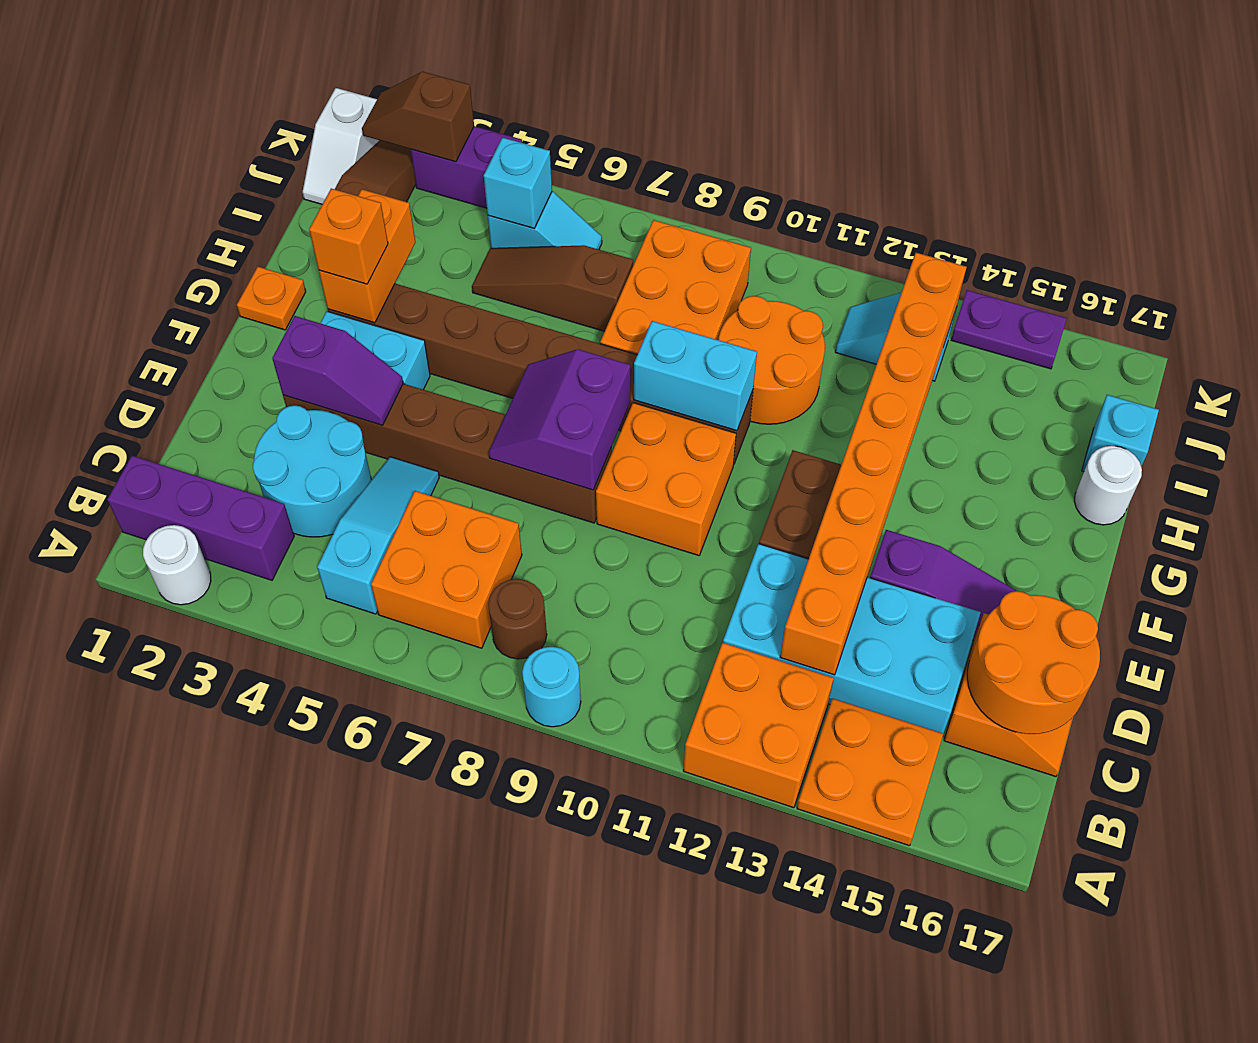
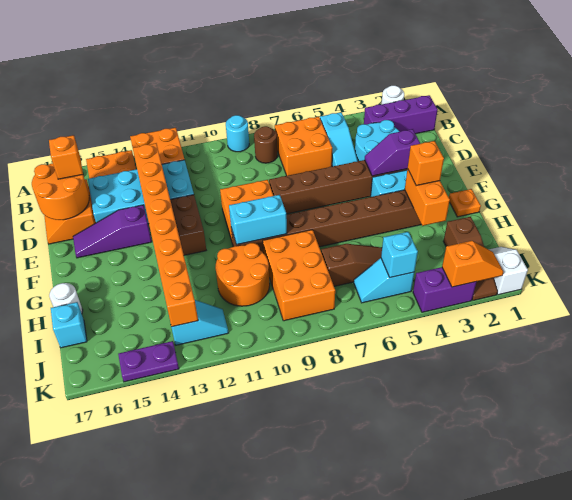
none -> orange 1x1 brick [49,135,83,179]
purple 2x2 slope [489,349,630,490] -> none
brown 1x2 slope [362,72,474,162] -> orange 1x2 slope [442,241,503,287]

